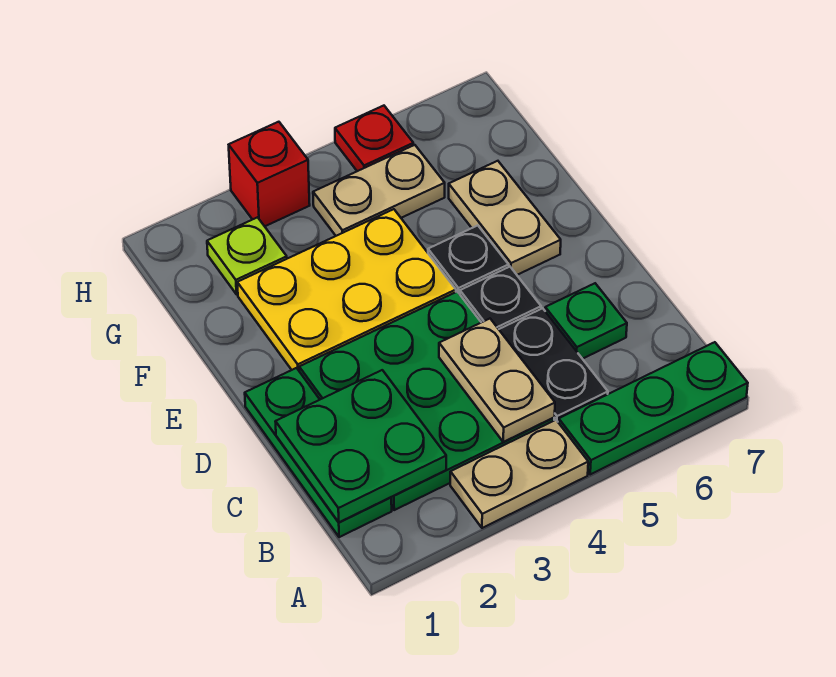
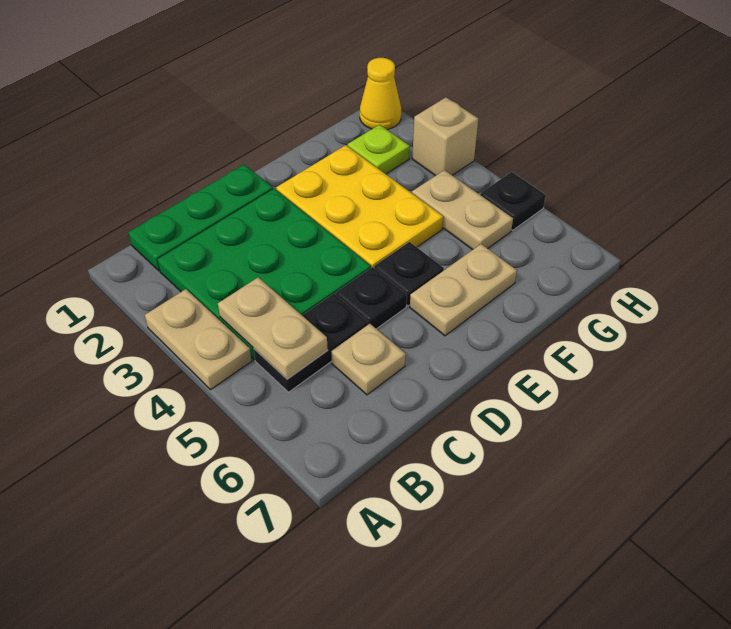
green 1x3 plate [559,342,748,474] -> none
green 2x2 plate [275,370,446,522] -> none
tan 1x2 plate [439,319,555,442] -> tan 1x2 plate turned to [218,277,328,379]
green 1x1 plate [545,283,627,359] -> tan 1x1 plate [331,324,406,395]
none -> yellow 1x1 cone [360,58,401,129]
red 1x1 brick [229,122,310,226] -> tan 1x1 brick [412,97,478,176]
red 1x1 plate [335,106,413,171] -> black 1x1 plate [480,172,546,230]

